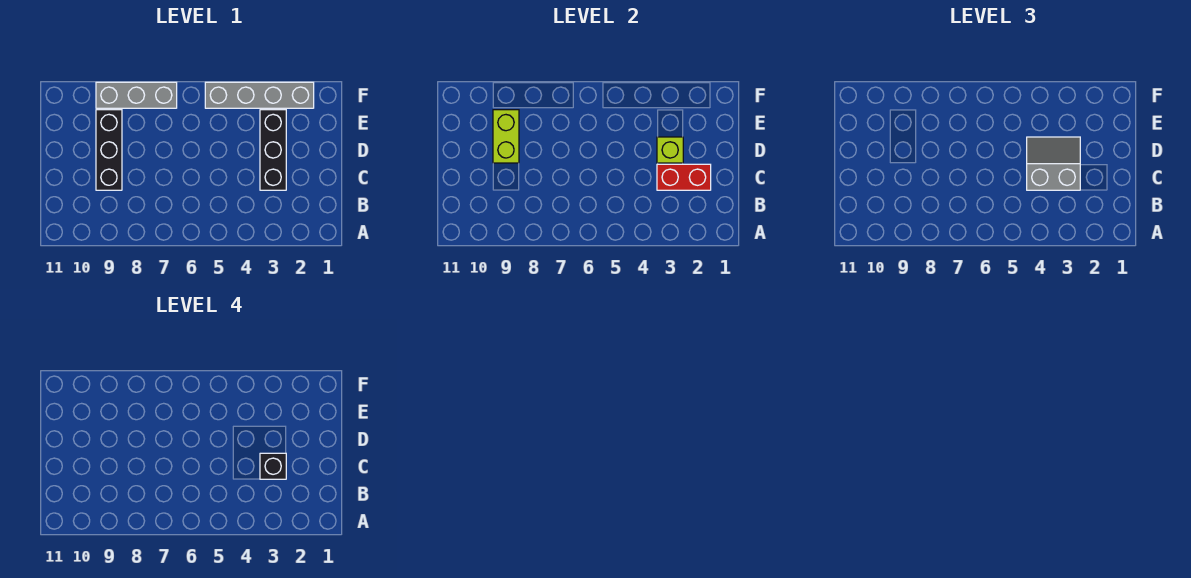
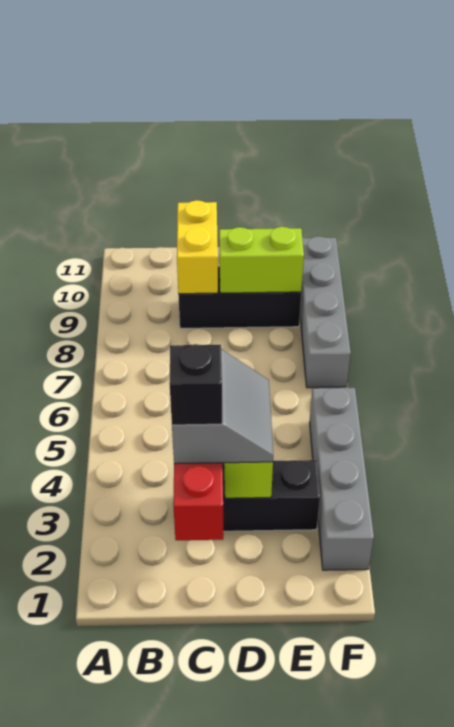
none -> yellow 1x2 brick [177,200,218,294]
grey 1x3 brick [96,82,177,108] -> grey 1x4 brick [300,236,351,388]

